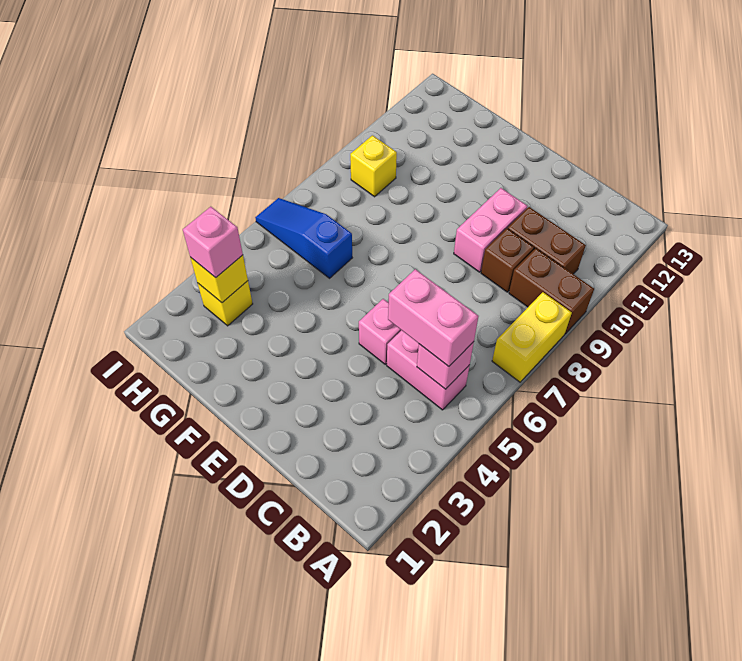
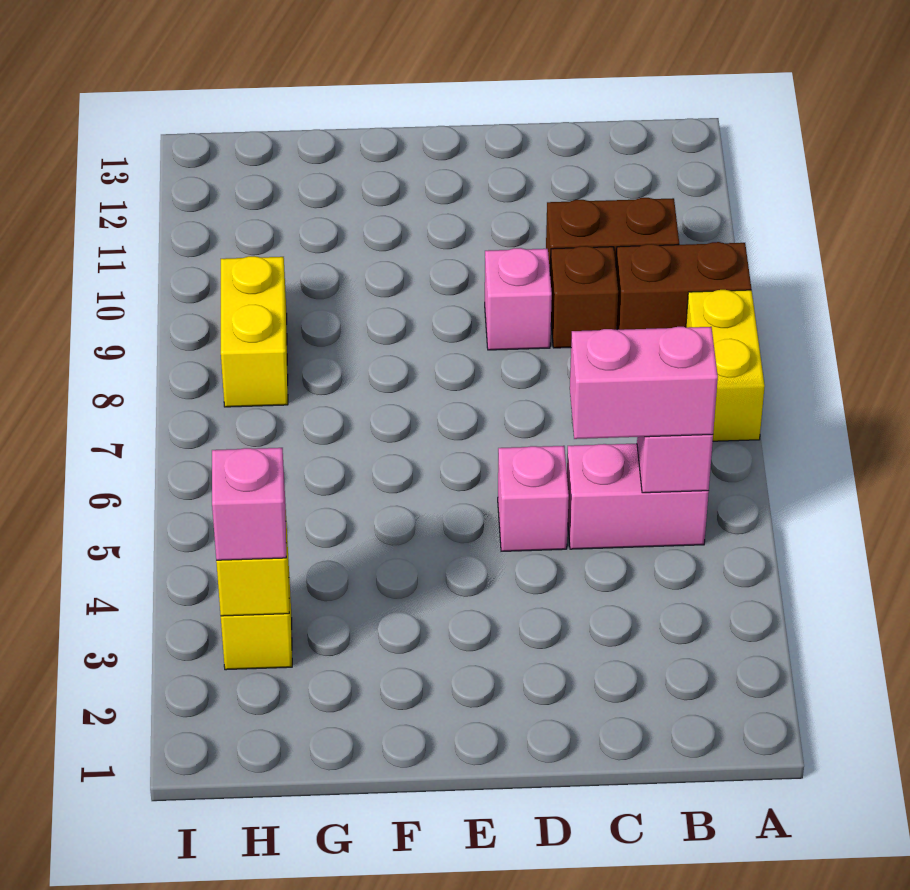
pink 1x2 brick [454,188,527,272] -> pink 1x1 brick [485,248,552,350]
blue 1x3 slope [255,198,352,278] -> none
yellow 1x1 brick [350,135,397,197] -> yellow 1x2 brick [221,256,288,407]

